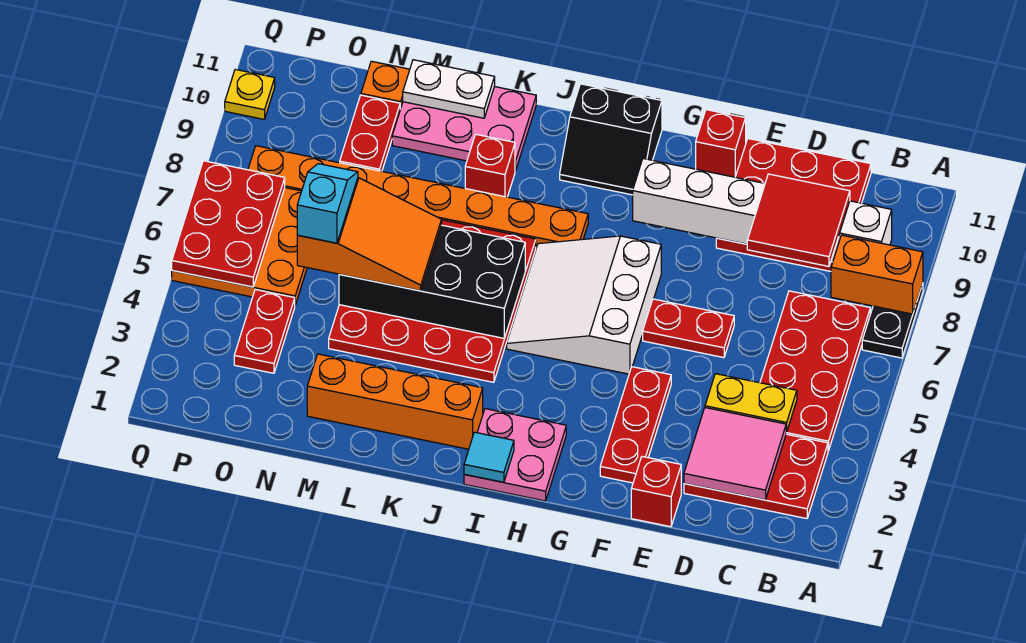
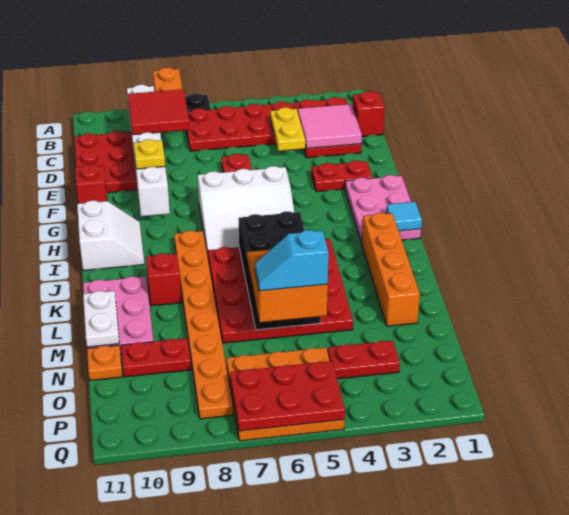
red 1x1 brick [631,457,681,527] -> red 1x1 brick moved to [353,91,385,136]
red 1x3 plate [600,367,671,483] -> red 1x2 plate [311,160,373,192]
pink 2x2 plate [464,409,566,501] -> pink 2x3 plate [345,175,421,243]
black 2x2 slope [560,84,662,195] -> white 2x2 slope [77,201,144,270]
yellow 1x1 plate [225,69,275,119] -> yellow 1x1 plate moved to [133,139,165,169]

